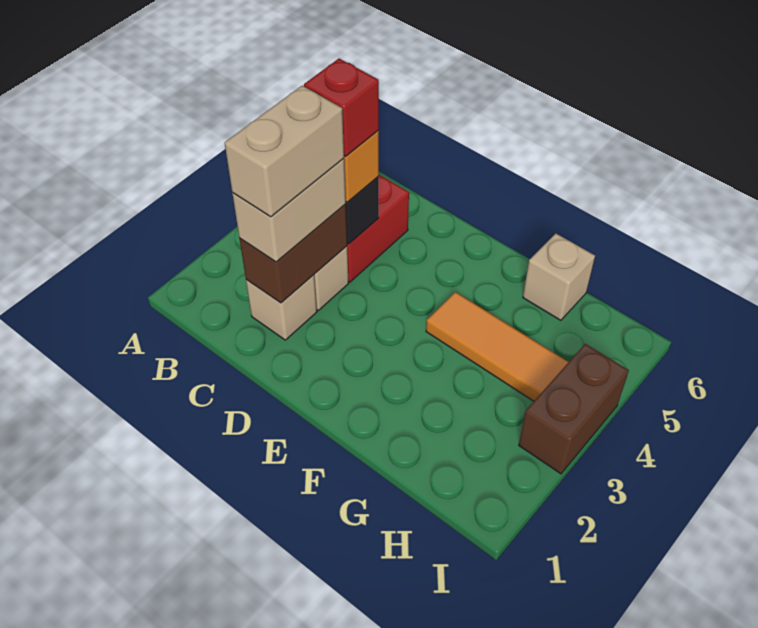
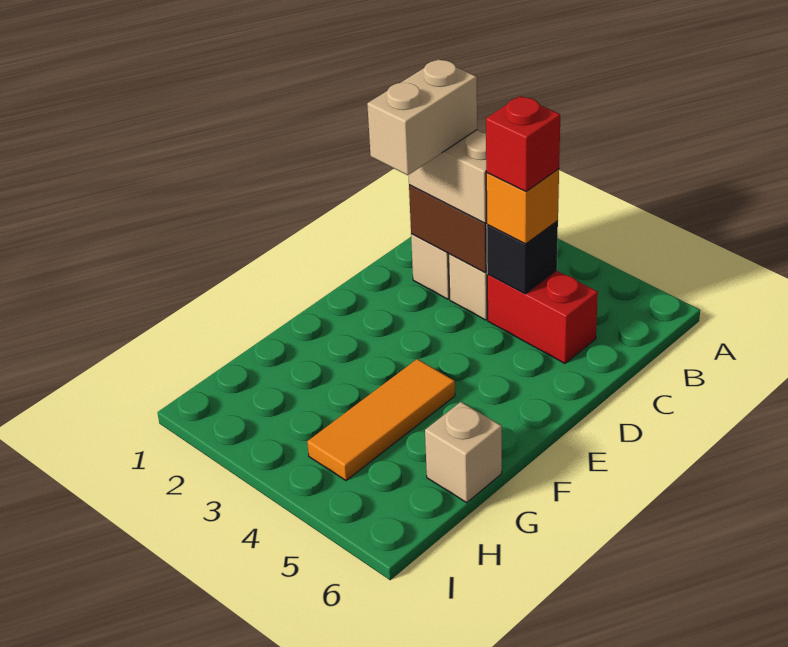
tan 1x2 brick [225,86,344,217] -> tan 1x2 brick turned to [367,59,477,175]
brown 1x2 brick [519,344,629,474] -> none

